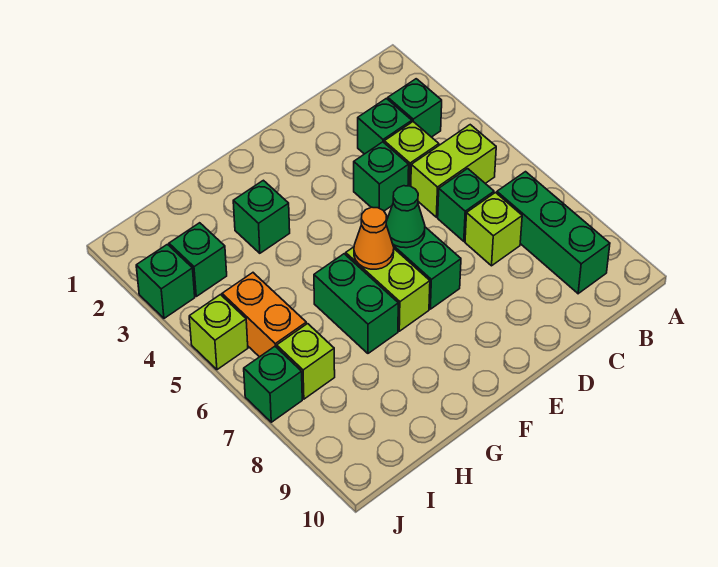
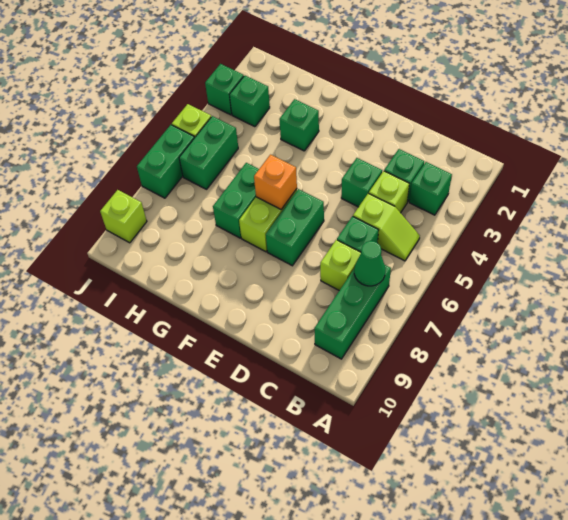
lime 1x2 brick [411,125,496,217] -> lime 1x2 slope [353,193,420,261]
green 1x1 cone [386,186,425,248] -> green 1x1 cone moved to [354,241,385,286]
orange 1x1 cone [354,207,394,269] -> orange 1x1 brick [254,155,297,209]
orange 1x2 brick [222,273,306,357] -> green 1x2 brick [179,116,238,189]
lime 1x1 brick [277,324,335,399] -> lime 1x1 brick moved to [100,190,147,243]
green 1x1 brick [244,347,302,422] -> green 1x2 brick [137,125,194,198]

